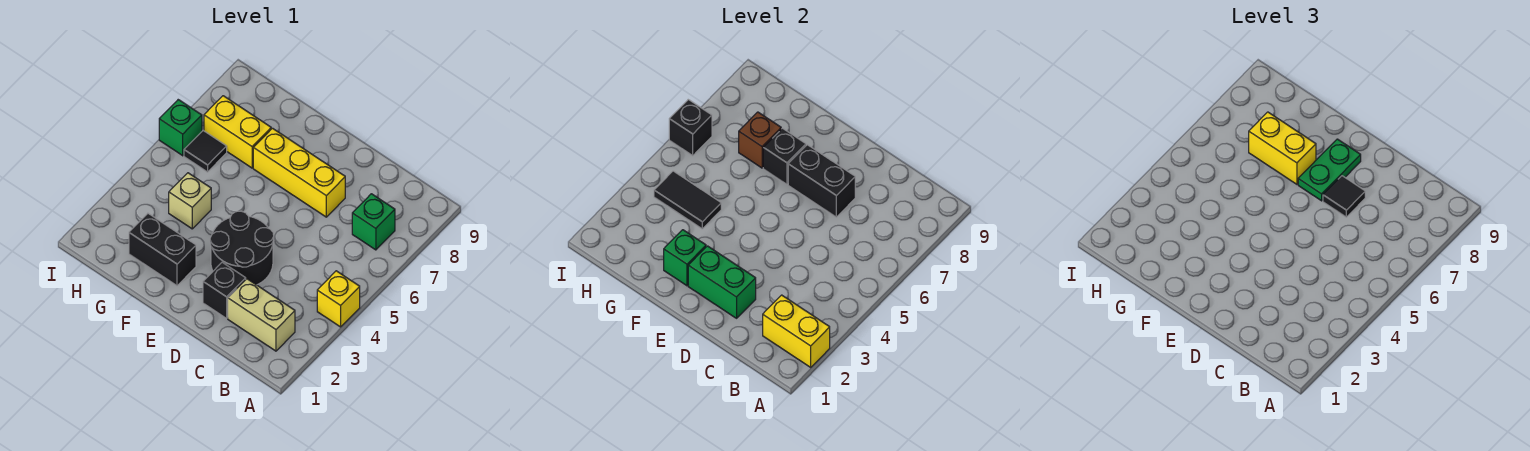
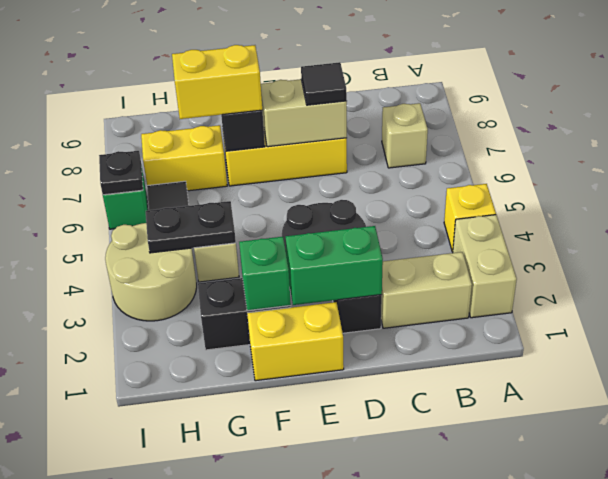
none -> tan 1x2 brick [453,215,517,318]
yellow 1x2 brick [763,295,830,367] -> yellow 1x2 brick moved to [247,302,344,381]
green 1x1 brick [352,194,395,250] -> tan 1x1 brick [382,103,428,168]
black 1x2 brick [788,145,855,217] -> tan 1x2 brick [261,79,347,147]
green 1x2 plate [1298,139,1361,201] -> none
black 1x2 tile [654,171,721,229] -> black 1x2 plate [146,201,236,253]
brown 1x1 brick [739,112,781,168] -> none
none -> tan 2x2 round brick [105,223,197,321]
black 1x1 brick [669,100,712,156] -> black 1x1 plate [99,151,143,195]

